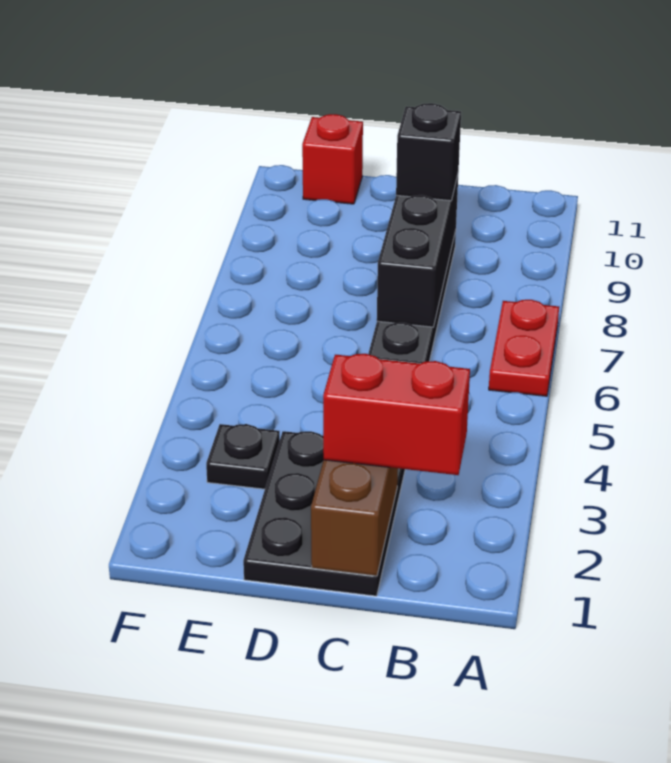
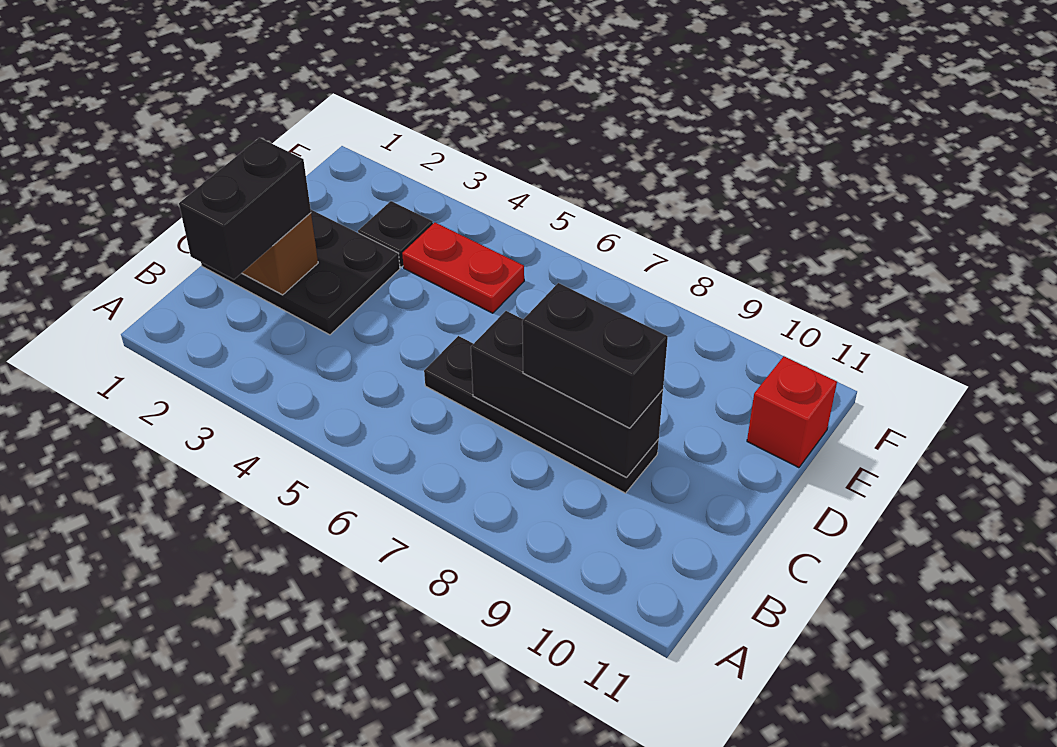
red 1x2 plate [489,300,559,396] -> red 1x2 plate moved to [402,223,524,313]
red 1x2 brick [323,354,470,475] -> black 1x2 brick [179,138,311,279]
black 1x1 brick [396,103,461,201] -> black 1x2 brick [522,283,668,428]

